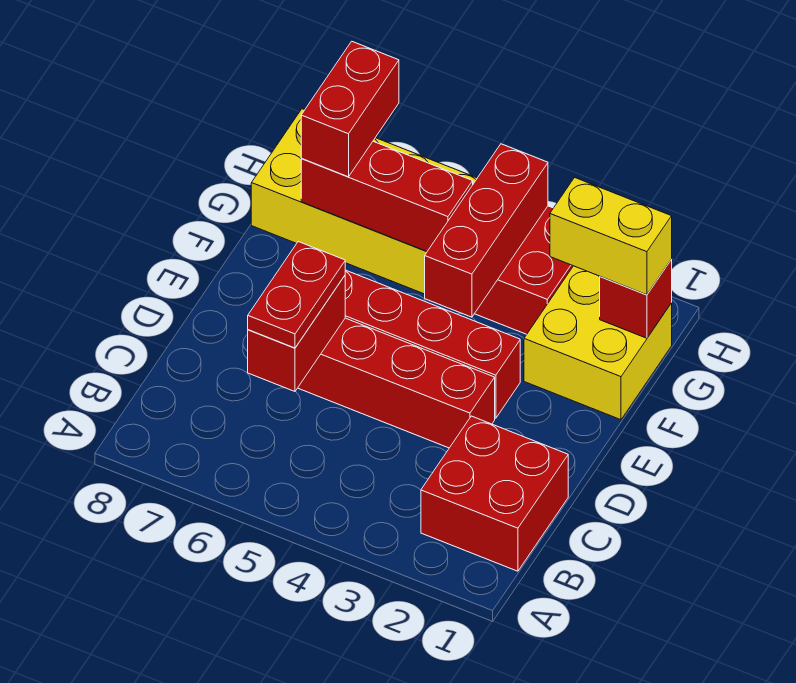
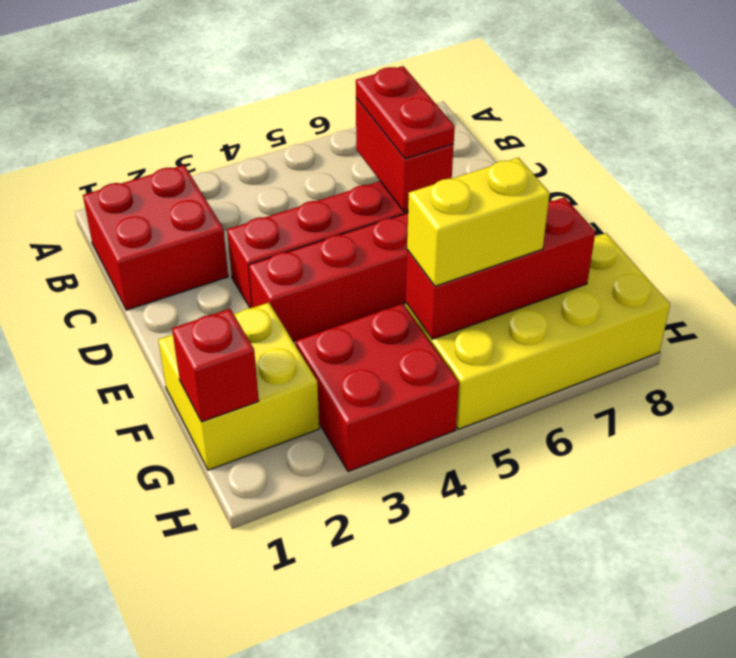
red 1x3 brick [425,144,548,317] -> none
yellow 1x2 brick [550,178,672,295] -> yellow 1x2 brick moved to [407,158,550,286]
red 1x2 brick [301,41,399,177] -> none

